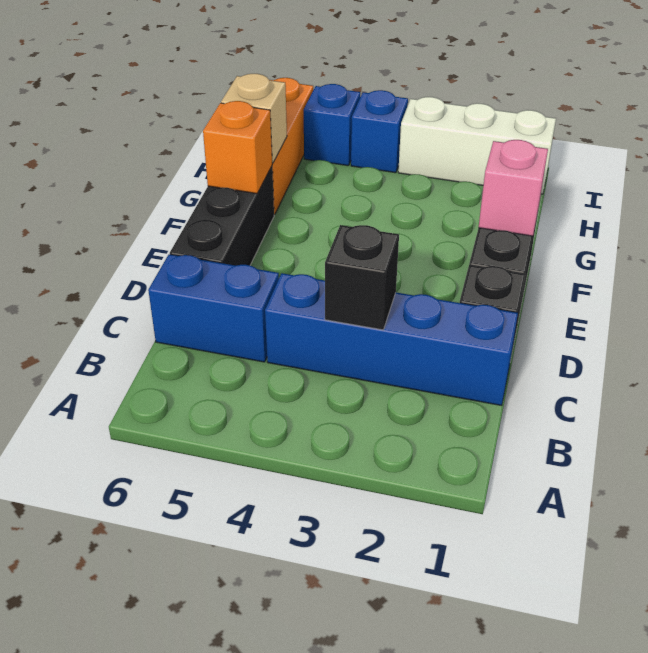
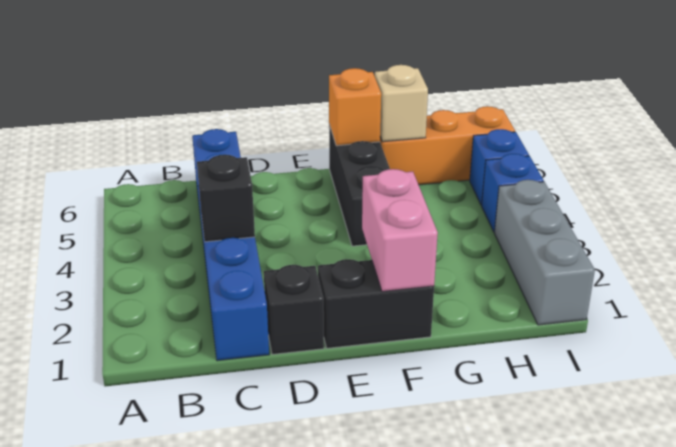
black 1x3 brick [170,167,274,266] -> black 1x3 brick turned to [329,125,390,246]
pink 1x1 brick [479,140,548,236] -> pink 1x2 brick [362,169,438,292]
white 1x3 brick [398,97,556,194] -> grey 1x3 brick [494,180,595,325]

